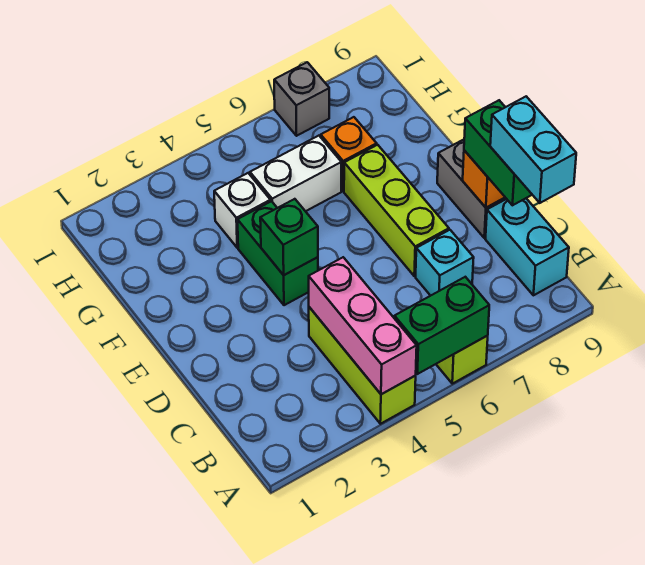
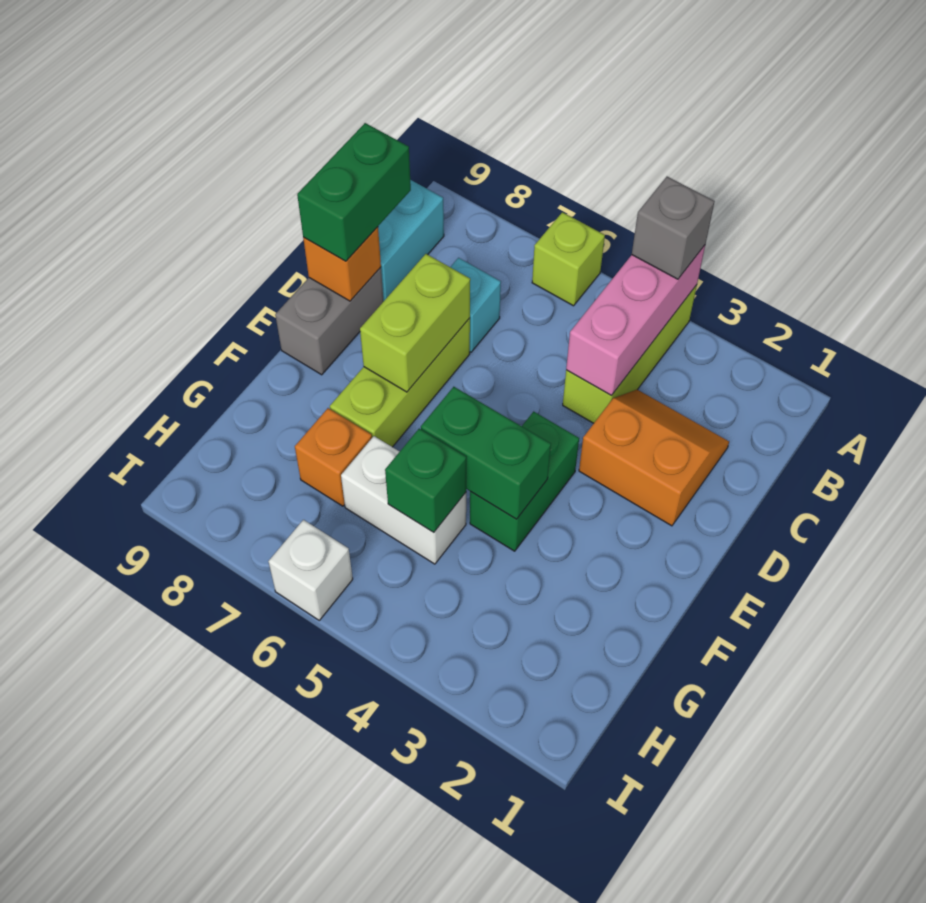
green 1x2 brick [394,277,489,374] -> green 1x2 brick moved to [421,387,551,519]
cyan 1x2 brick [490,96,576,203] -> none
none -> orange 2x2 slope [579,390,729,526]
none -> lime 1x2 brick [360,254,470,392]
green 1x1 brick [260,199,318,275] -> green 1x1 brick moved to [385,429,466,532]
white 1x1 brick [214,173,271,248] -> white 1x1 brick moved to [268,520,353,620]
grey 1x1 brick [274,62,329,136] -> grey 1x1 brick moved to [632,177,715,279]

